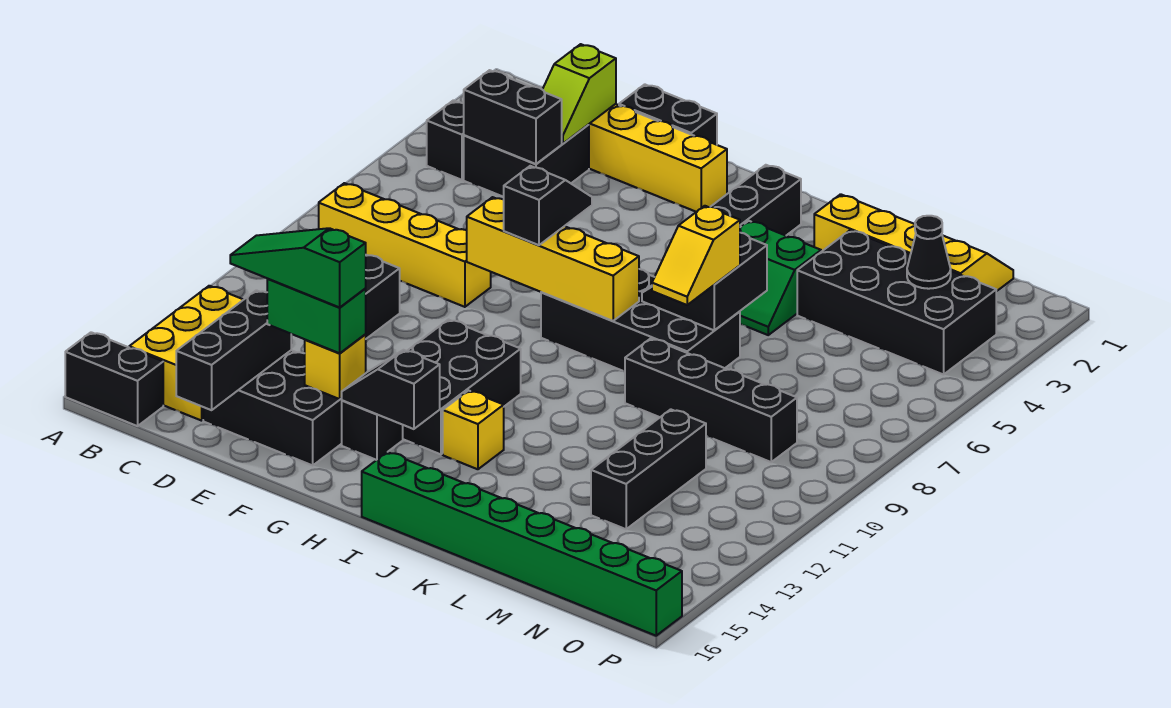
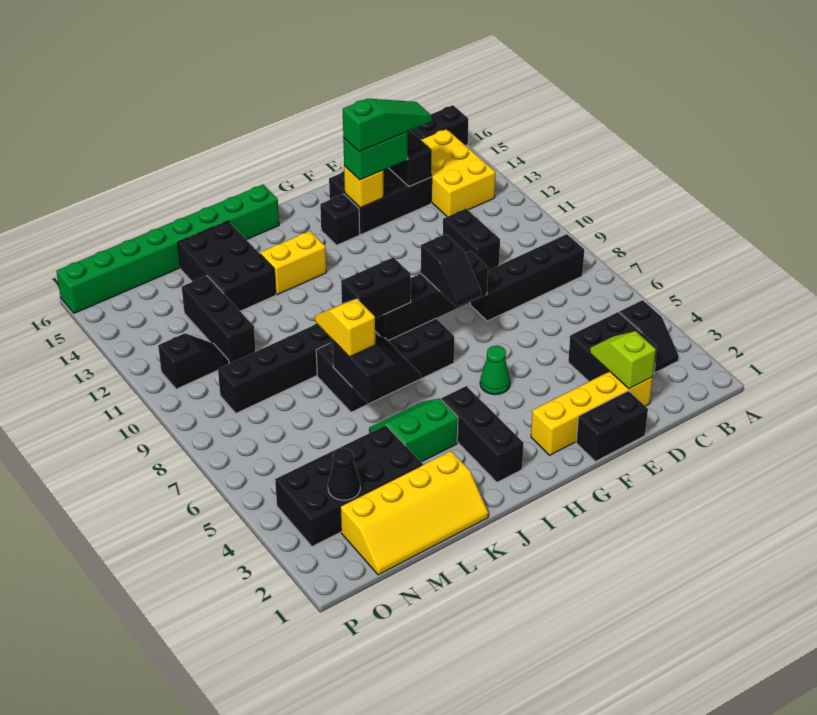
yellow 1x4 brick [319,183,491,307] -> black 1x4 brick [470,234,584,321]
black 1x2 brick [464,70,562,164] -> black 1x2 brick moved to [341,257,411,318]
yellow 1x4 brick [467,197,639,321] -> black 1x4 brick [375,251,488,341]
none -> green 1x1 cone [480,346,510,395]
black 2x3 brick [403,320,521,454] -> black 2x3 brick moved to [178,221,276,311]
black 1x2 slope [342,350,440,429] -> black 1x2 slope moved to [158,333,229,389]
yellow 1x1 brick [443,391,504,469] -> yellow 1x2 brick [260,231,326,295]

